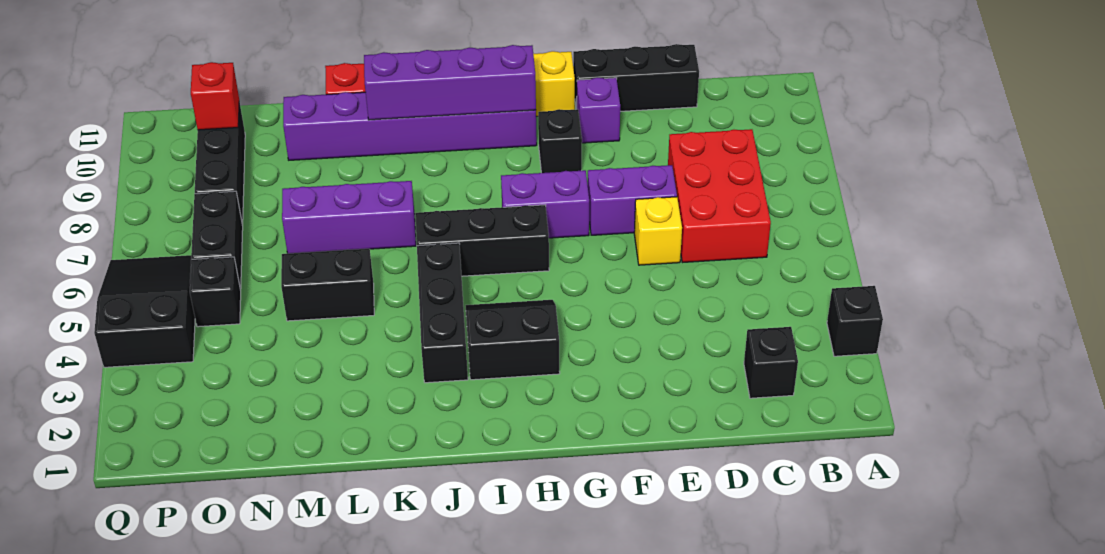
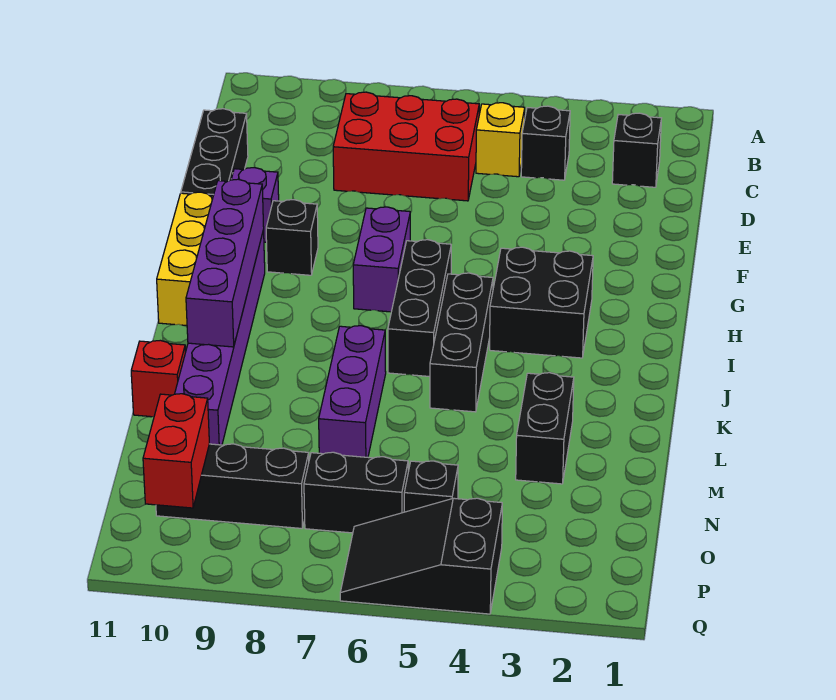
black 1x1 brick [827,286,883,356] -> black 1x1 brick moved to [521,106,570,180]
yellow 1x1 brick [634,197,682,265] -> yellow 1x1 brick moved to [476,103,525,177]
purple 1x2 brick [588,165,677,235] -> none
black 2x2 slope [466,300,560,380] -> black 2x2 brick [490,247,593,358]
black 1x3 brick [417,243,468,383] -> black 1x3 brick turned to [430,273,493,412]
black 1x2 brick [281,249,374,321] -> black 1x2 brick moved to [516,373,574,484]
red 1x1 brick [191,62,239,130] -> red 1x2 brick [143,394,209,508]

